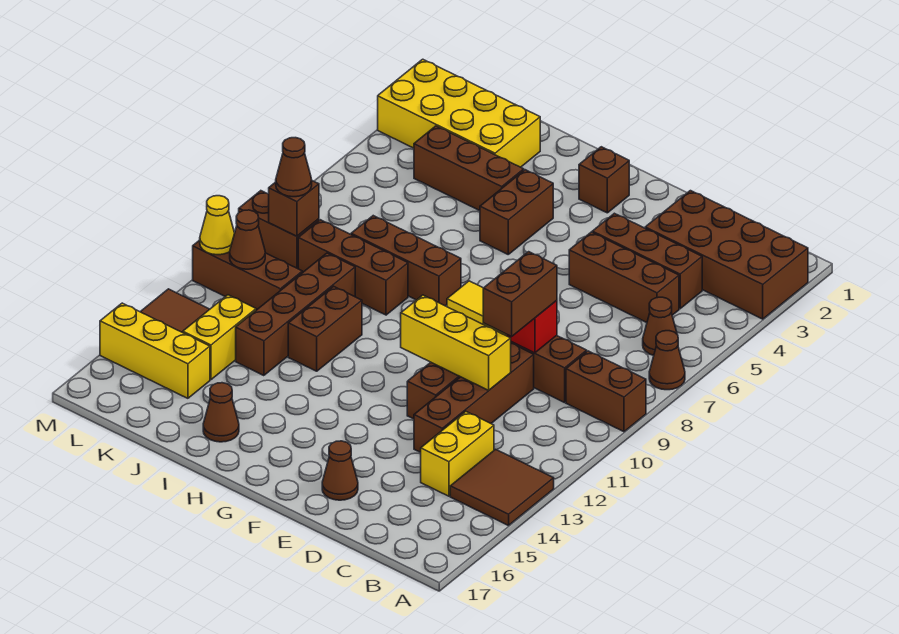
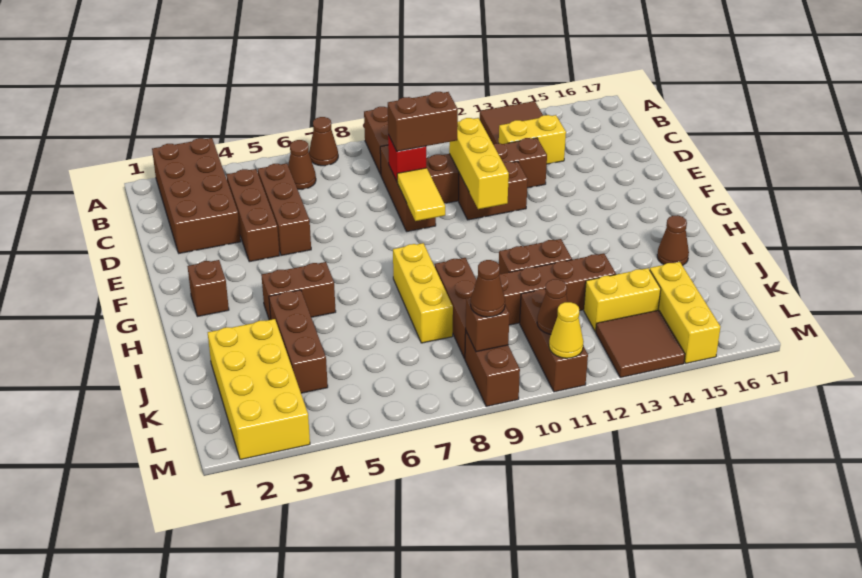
brown 1x1 cone [322,441,358,500] -> none
brown 1x3 brick [351,216,461,306] -> yellow 1x3 brick [393,243,453,343]

